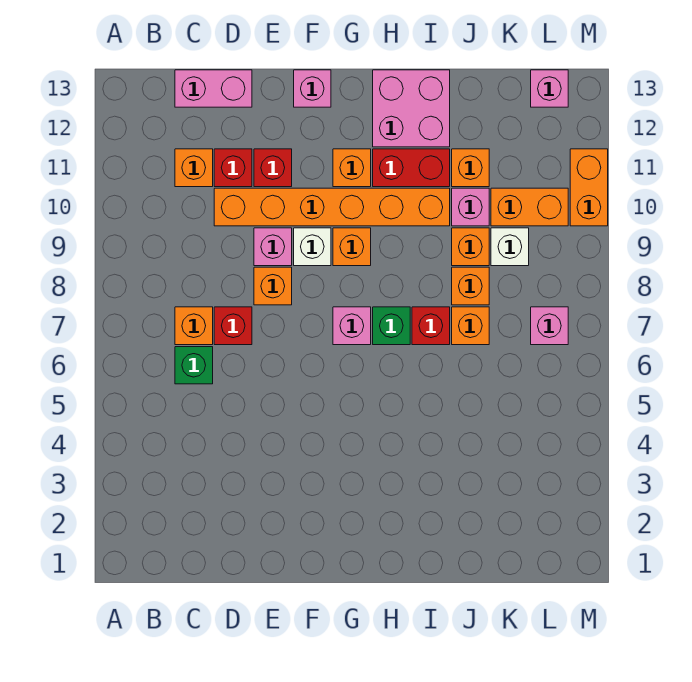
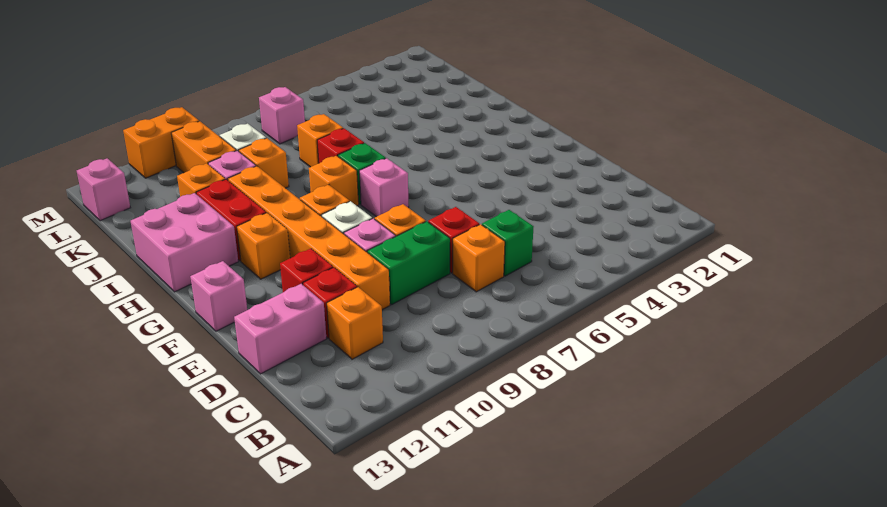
pink 1x2 brick [175,70,252,107] -> pink 1x2 brick turned to [234,284,326,374]
none -> green 1x2 brick [367,221,450,305]
orange 1x1 brick [452,267,489,305] -> orange 1x1 brick moved to [309,156,359,206]

